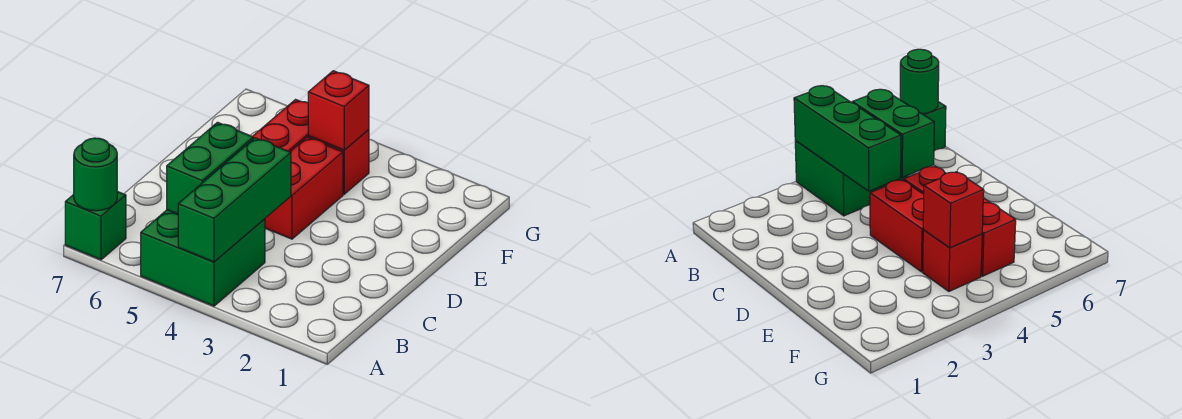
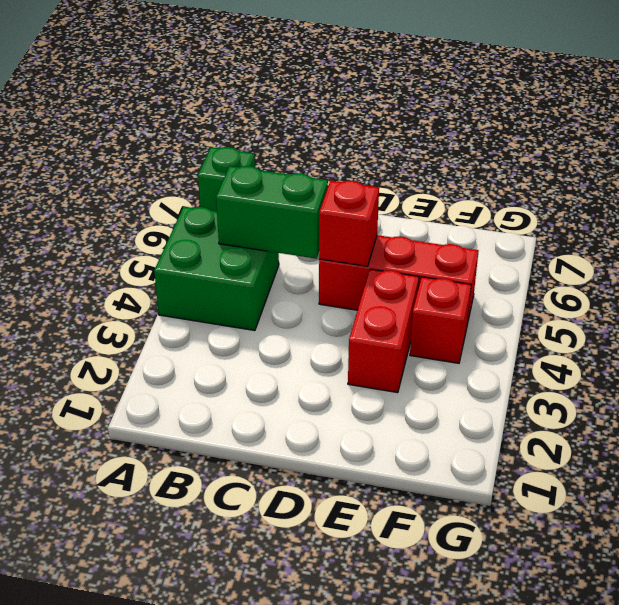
green 1x3 brick [178,138,291,262] -> none
green 1x1 round brick [74,138,117,211] -> none
red 1x2 brick [265,137,343,239] -> red 1x2 brick turned to [348,269,419,393]
red 1x1 brick [308,71,369,150] -> red 1x1 brick moved to [319,180,379,266]

